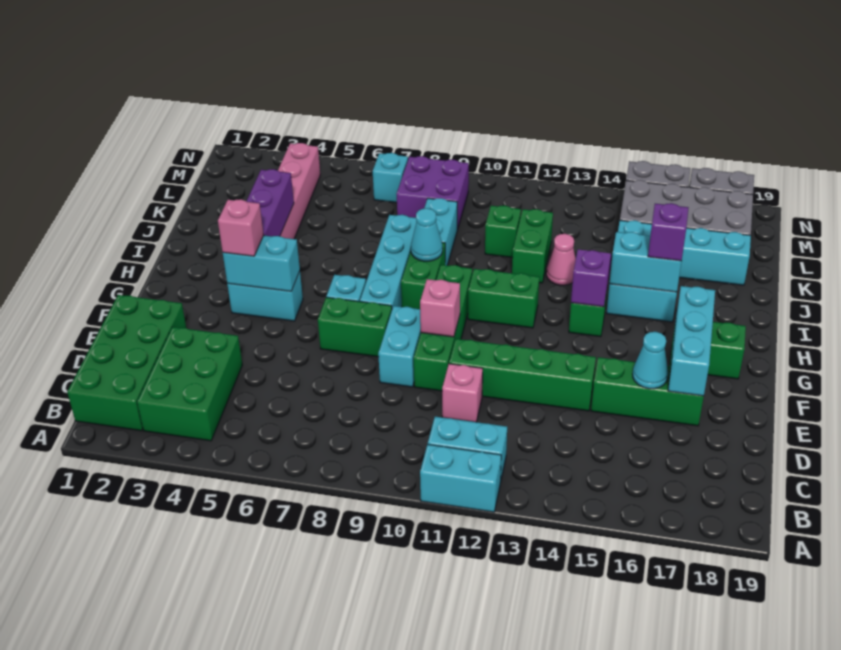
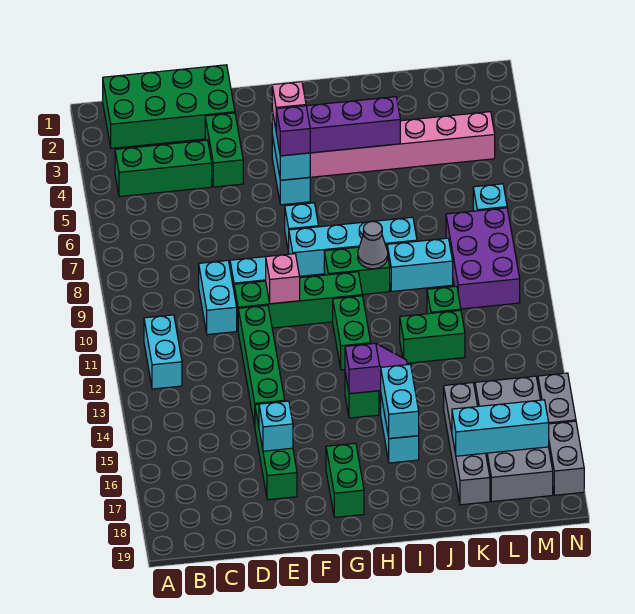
cyan 1x2 brick [420,444,501,512] -> cyan 1x2 brick moved to [199,260,237,335]
green 2x3 brick [137,327,242,441] -> green 1x3 brick [115,140,212,197]
pink 1x1 brick [442,364,483,422] -> none
cyan 1x1 cone [633,332,668,389] -> cyan 1x1 brick [259,401,293,451]
cyan 1x3 brick [668,286,715,396] -> cyan 1x3 brick moved to [452,400,549,456]
green 1x2 brick [318,297,392,357] -> green 1x2 brick moved to [205,113,243,187]
cyan 1x1 cone [411,208,443,261] -> grey 1x1 cone [358,221,388,269]
purple 1x1 brick [648,203,688,261] -> purple 1x1 brick moved to [276,106,310,156]
pink 1x1 cone [546,234,576,285] -> none
cyan 1x4 brick [618,220,751,285] -> grey 1x4 brick [444,383,490,505]
purple 2x2 brick [397,156,469,230] -> purple 2x3 brick [446,208,520,309]

